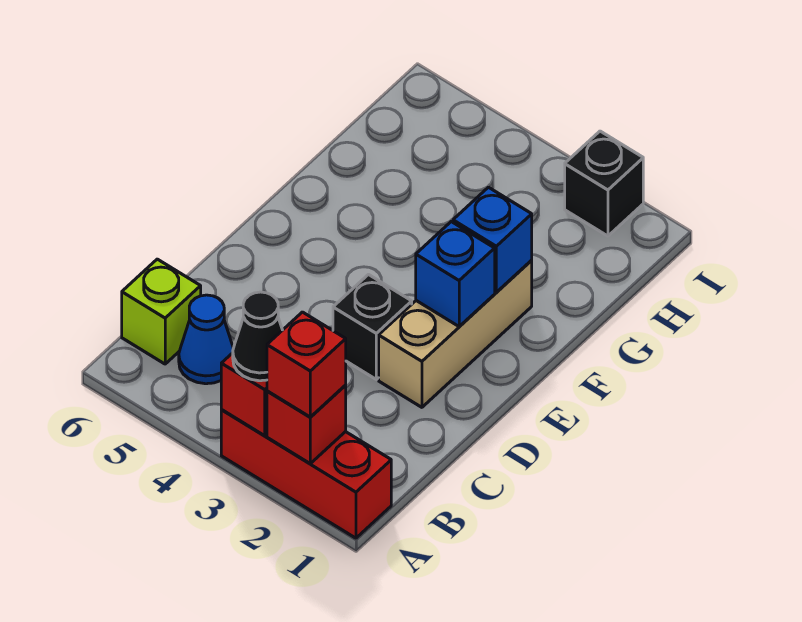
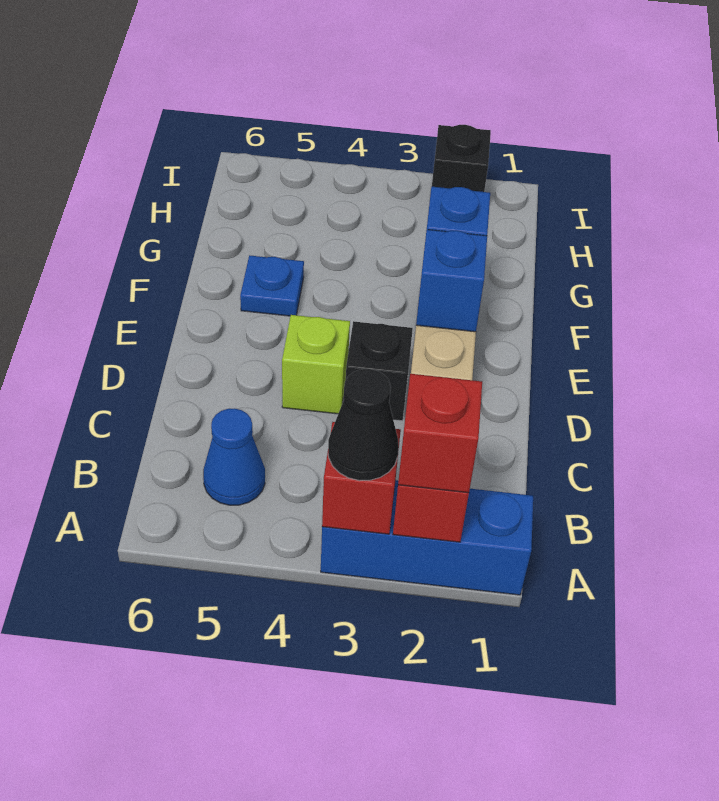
red 1x3 brick [221,410,391,538] -> blue 1x3 brick [321,480,533,595]
lime 1x1 brick [122,259,201,364] -> lime 1x1 brick moved to [282,315,350,414]
none -> blue 1x1 plate [240,255,304,316]

